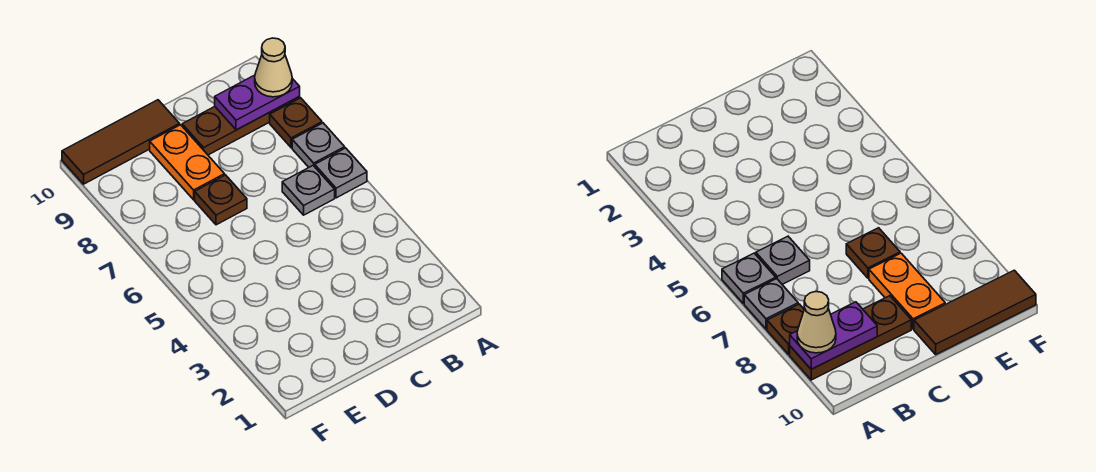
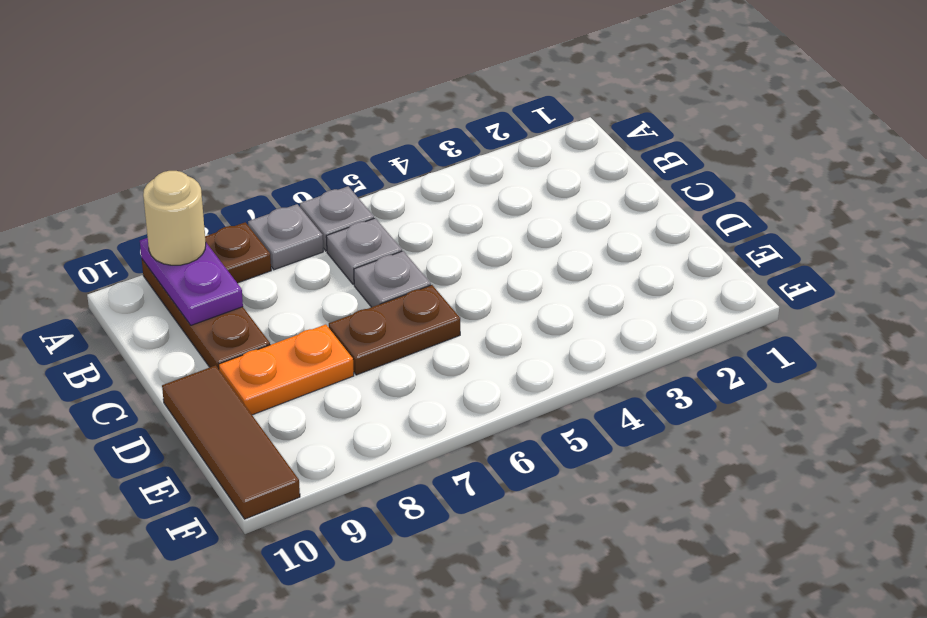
tan 1x1 cone [255,38,292,97] -> tan 1x1 round brick [143,171,206,265]
none -> grey 1x1 plate [354,251,431,307]
brown 1x1 plate [195,175,247,225] -> brown 1x2 plate [329,285,460,375]

